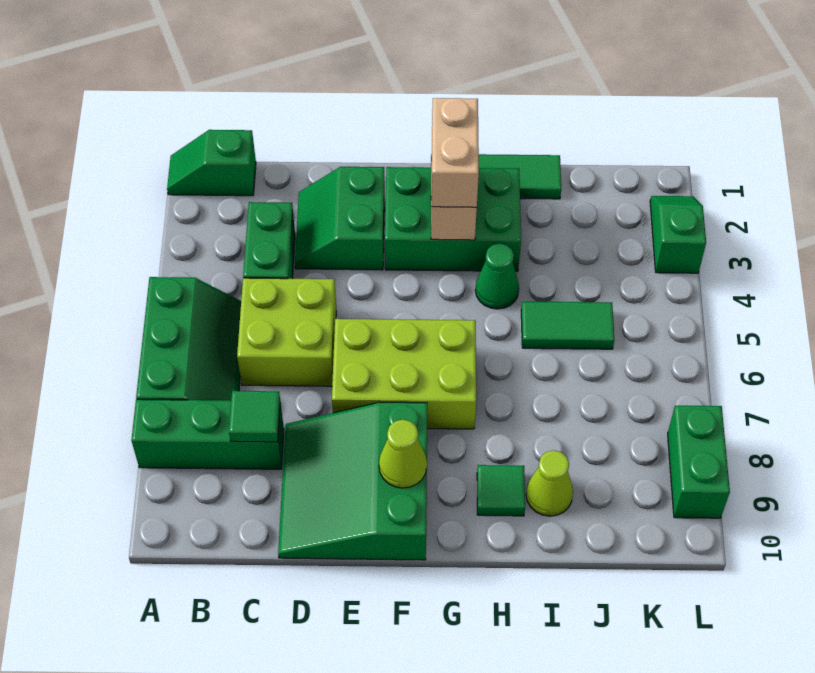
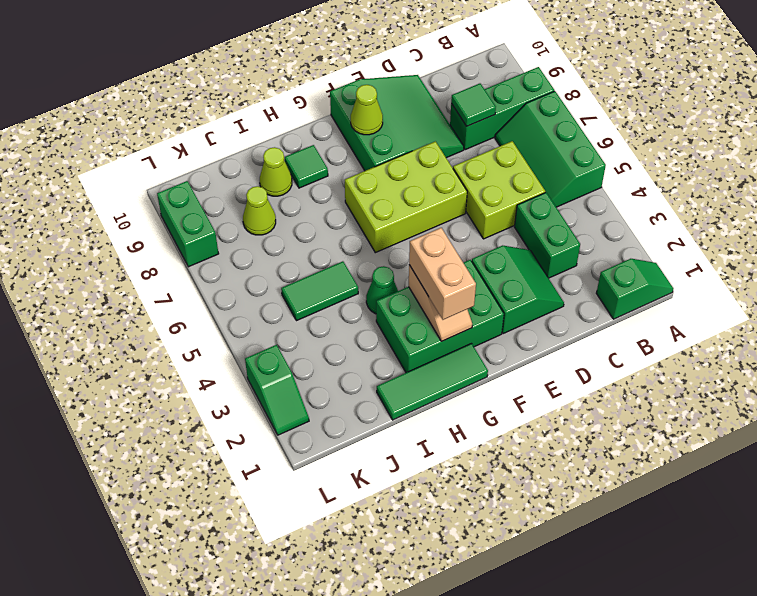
none -> lime 1x1 cone [243,186,276,235]

